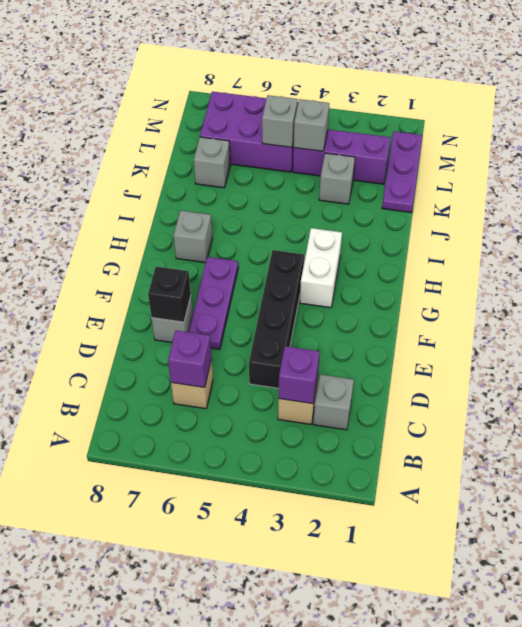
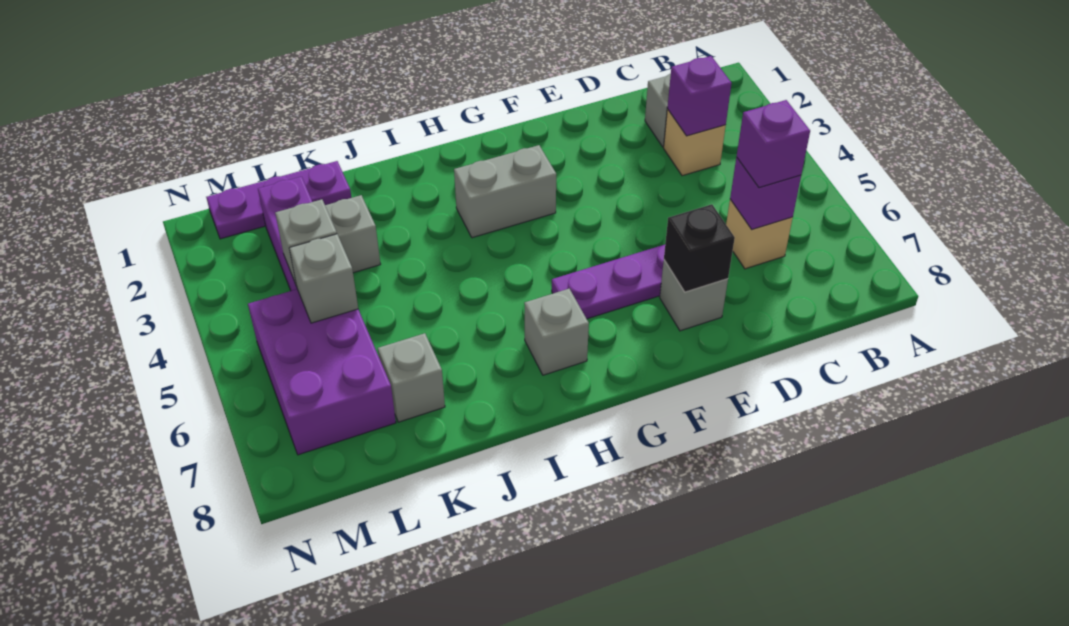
none -> purple 1x1 brick [737,100,810,188]
black 1x4 brick [249,250,304,388] -> none
white 1x2 brick [300,228,342,308] -> grey 1x2 brick [454,145,556,238]

